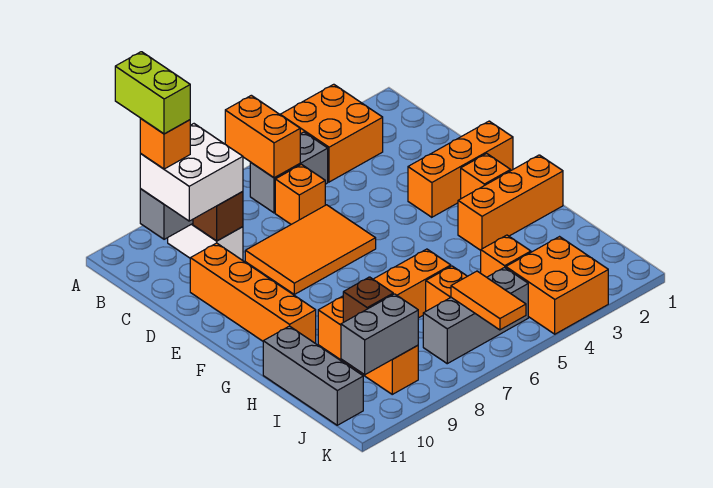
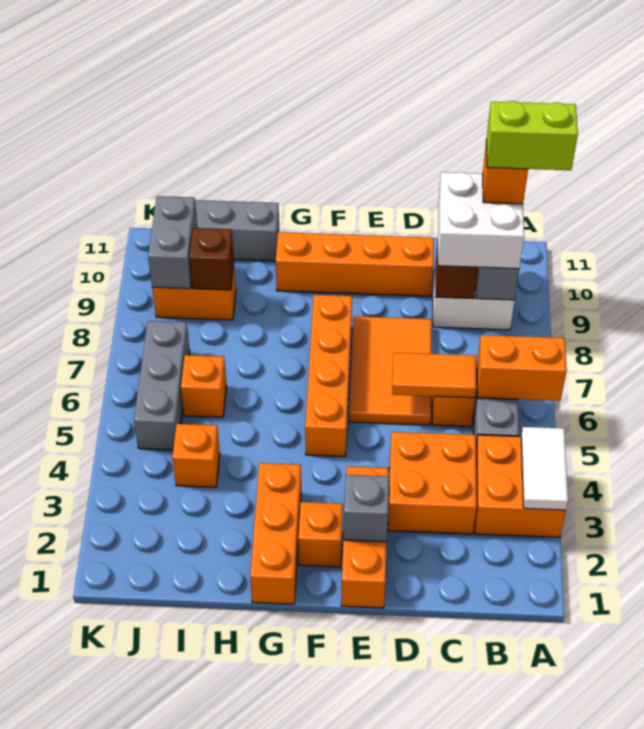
none -> white 1x2 tile [521,427,568,510]
none -> grey 1x1 brick [344,475,389,542]
orange 1x4 brick [318,249,451,361] -> orange 1x4 brick moved to [305,295,352,457]
orange 2x2 brick [506,237,608,334] -> orange 2x2 brick moved to [388,432,477,534]
orange 1x2 tile [451,271,526,330] -> orange 1x2 tile moved to [392,353,477,398]

